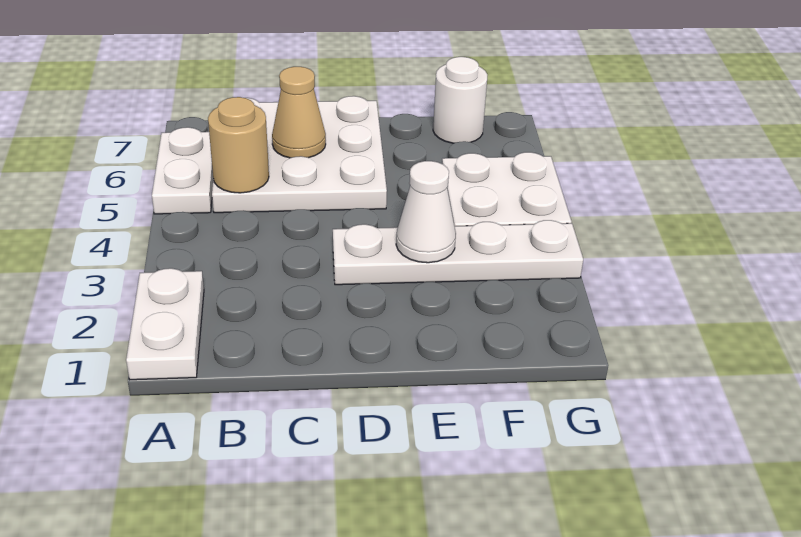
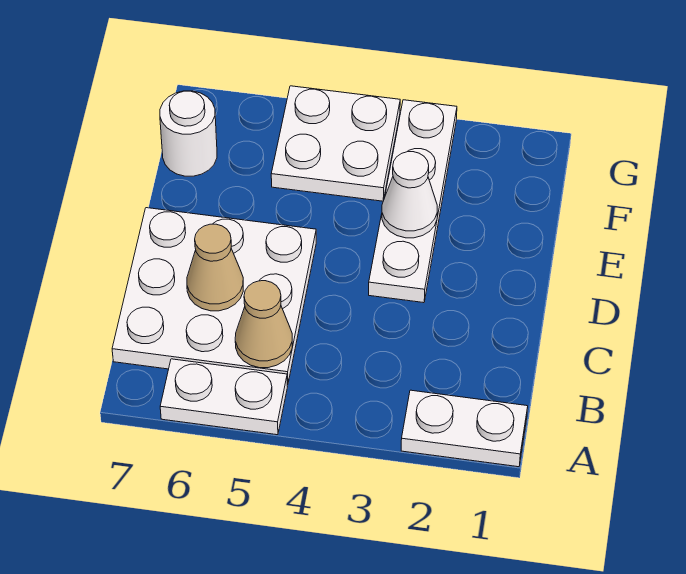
tan 1x1 round brick [208,97,269,193] -> tan 1x1 cone [235,281,292,368]

